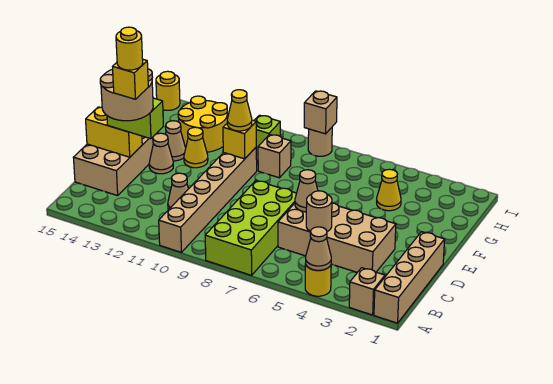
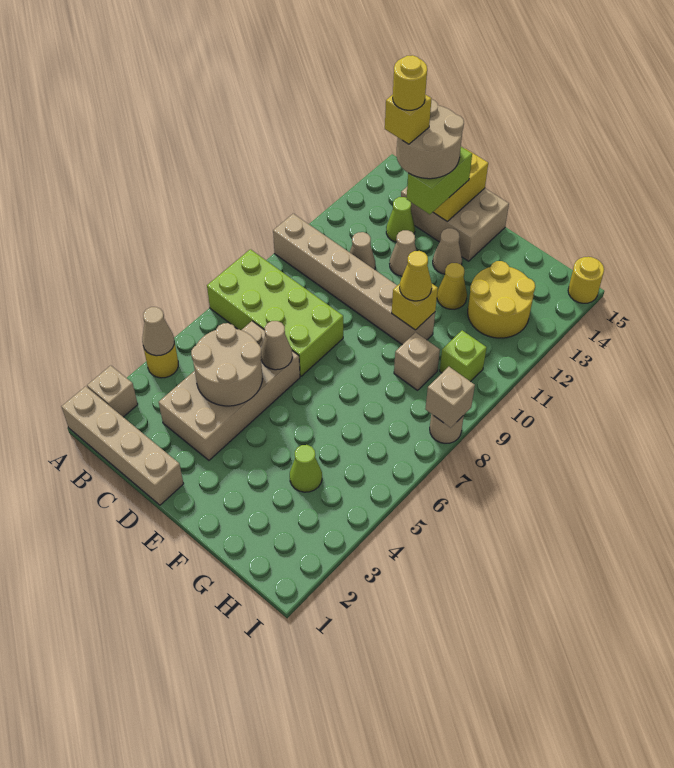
tan 1x1 round brick [306,191,332,232] -> tan 2x2 round brick [191,323,262,406]
none -> lime 1x1 cone [386,197,415,242]
tan 1x1 cone [165,121,186,161] -> tan 1x1 cone moved to [390,230,416,276]
yellow 1x1 cone [377,169,401,211] -> lime 1x1 cone [290,445,322,492]

